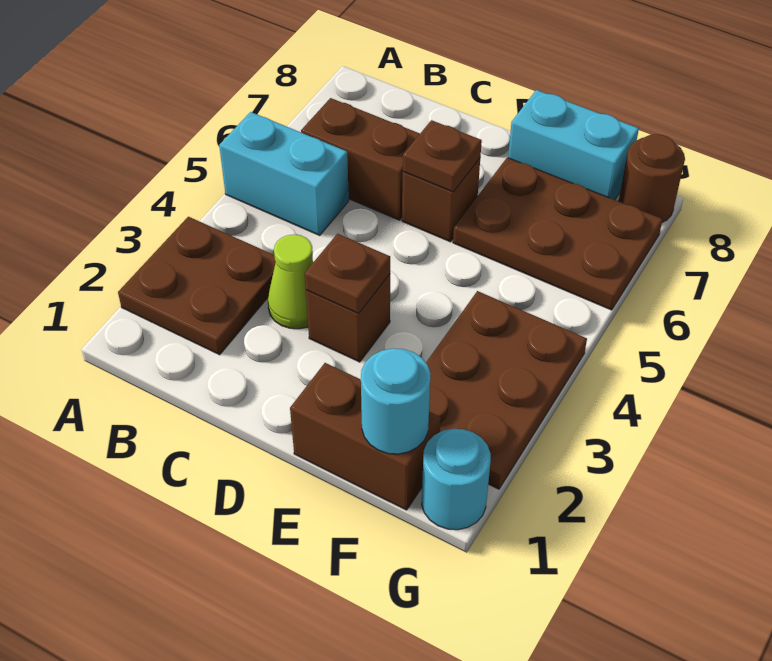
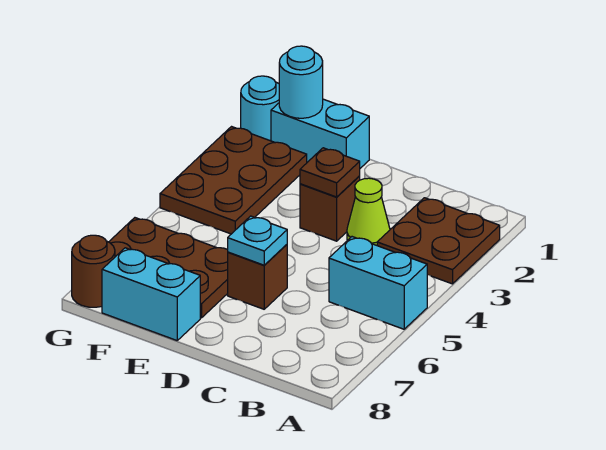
brown 1x2 brick [301,98,420,220] -> none
brown 1x1 plate [403,120,482,192] -> cyan 1x1 plate [228,216,287,265]
brown 1x2 brick [290,363,441,510] -> cyan 1x2 brick [271,99,369,168]

